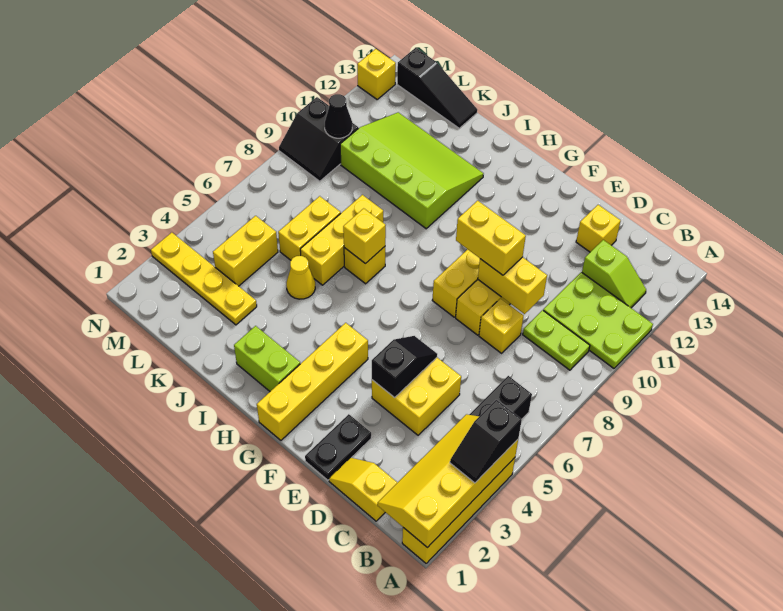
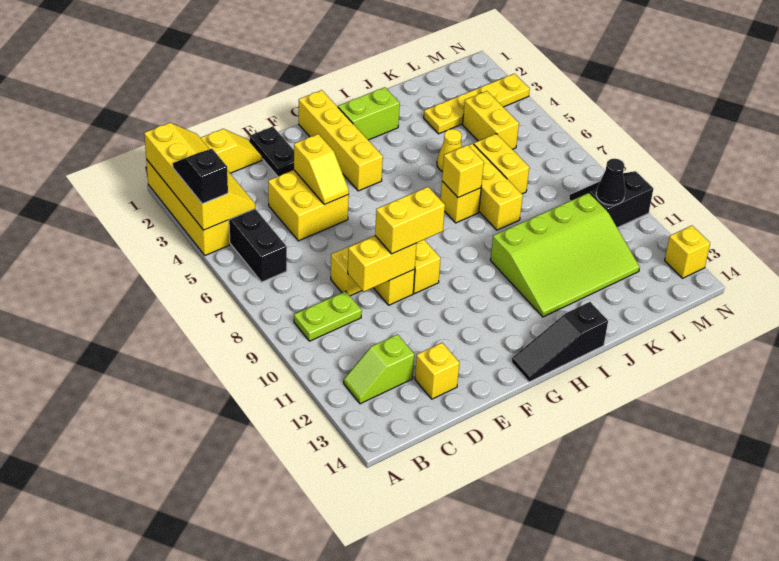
lime 2x3 plate [543,272,653,368] -> none
black 1x2 slope [372,336,437,398] -> yellow 1x2 slope [294,134,349,205]
black 1x3 slope [397,48,477,128] -> black 1x3 slope moved to [511,302,608,382]

